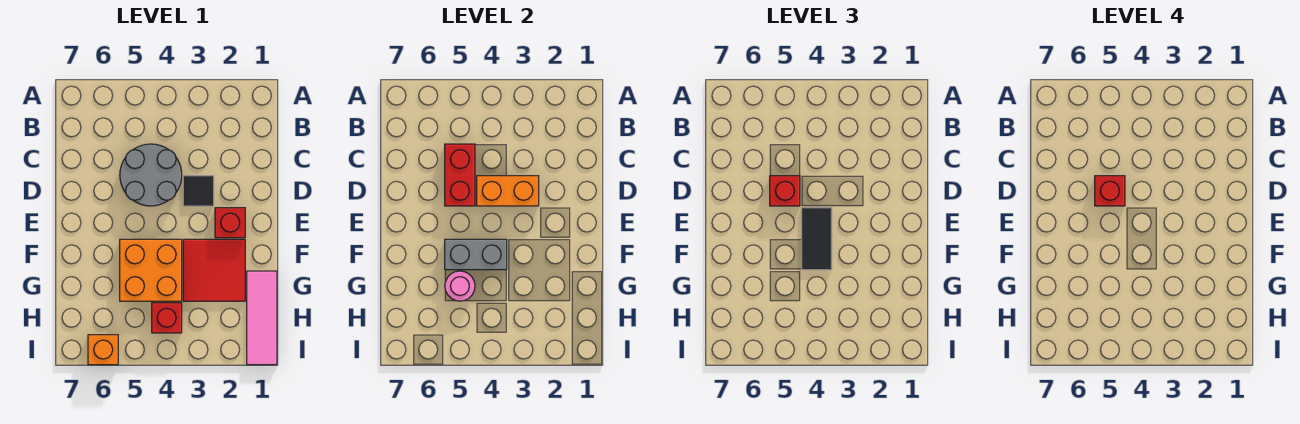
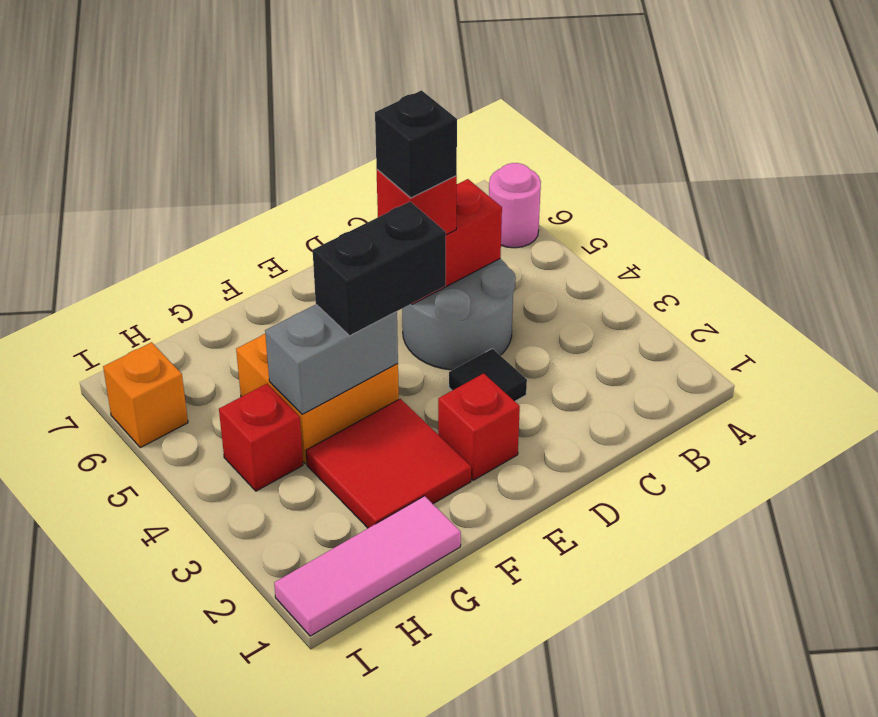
orange 1x2 brick [477,176,539,206] -> none
red 1x1 brick [1095,176,1125,206] -> black 1x1 brick [375,90,457,198]
black 1x2 tile [802,208,832,270] -> black 1x2 brick [313,202,446,336]
grey 1x2 brick [445,239,507,270] -> grey 1x2 brick turned to [265,304,398,414]
pink 1x1 round brick [445,271,475,301] -> pink 1x1 round brick moved to [489,163,541,248]

